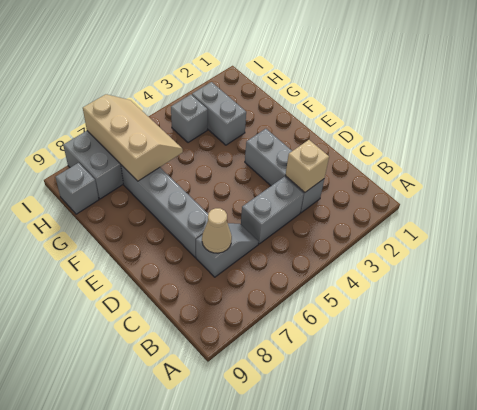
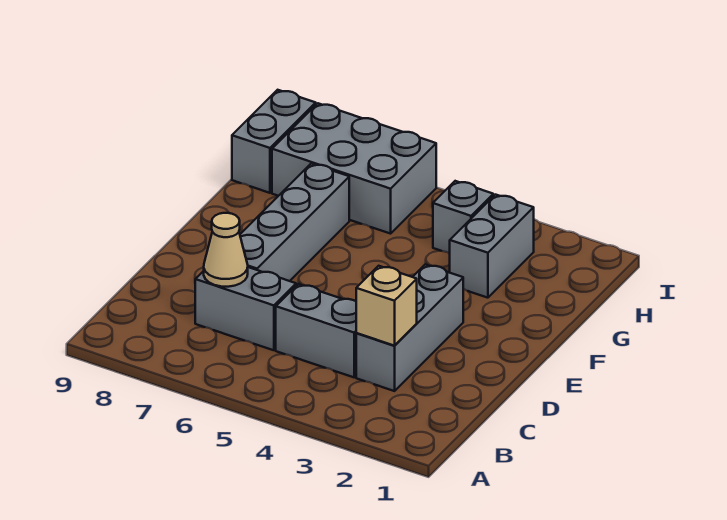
grey 1x2 slope [196,223,259,277] -> grey 1x2 brick [195,267,296,350]
tan 2x3 slope [83,94,183,181] -> none
grey 1x1 brick [55,163,99,214] -> grey 1x2 brick [232,90,316,193]

